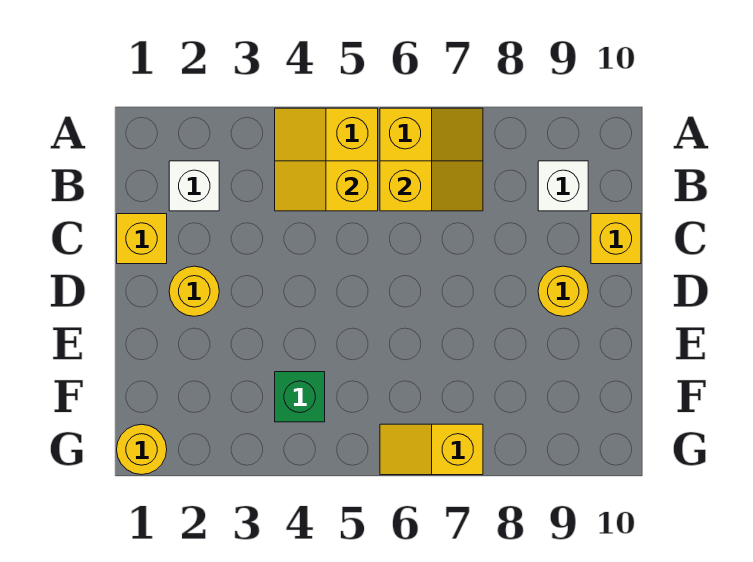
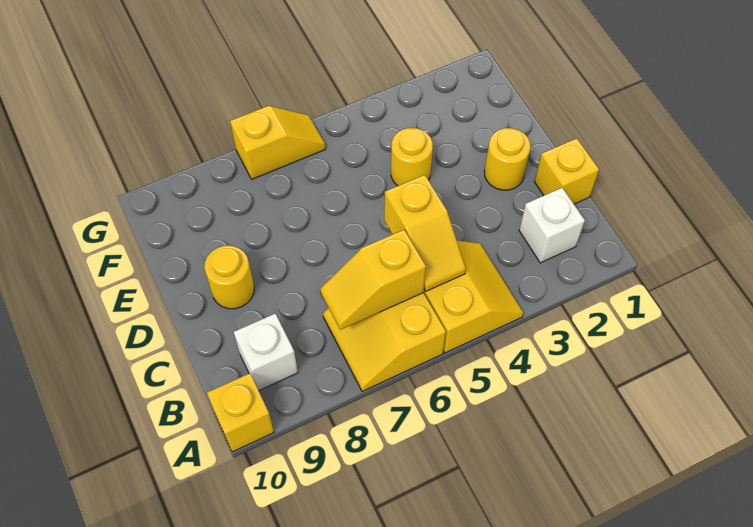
yellow 1x2 slope [275,161,378,211] -> yellow 1x2 slope turned to [384,175,466,291]
yellow 1x1 brick [591,214,641,264] -> yellow 1x1 brick moved to [207,373,274,452]
green 1x1 brick [275,372,325,422] -> none
yellow 1x1 round brick [117,424,167,475] -> yellow 1x1 round brick moved to [391,128,433,186]

